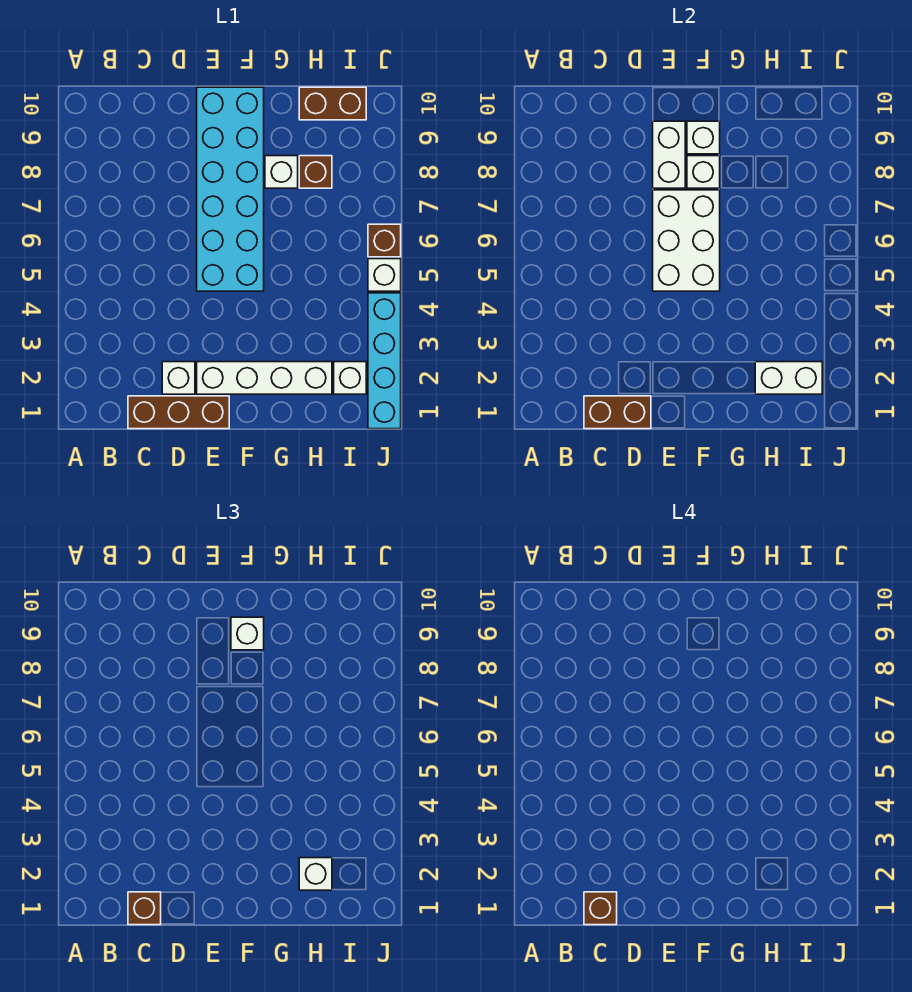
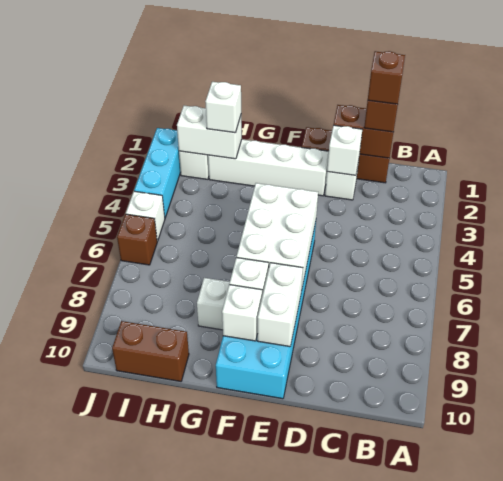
white 1x1 brick [231,617,264,650] -> white 1x1 brick moved to [327,125,362,175]
brown 1x1 brick [299,156,332,188] -> none
cyan 1x4 brick [368,293,401,429] -> cyan 1x3 brick [134,128,181,218]

